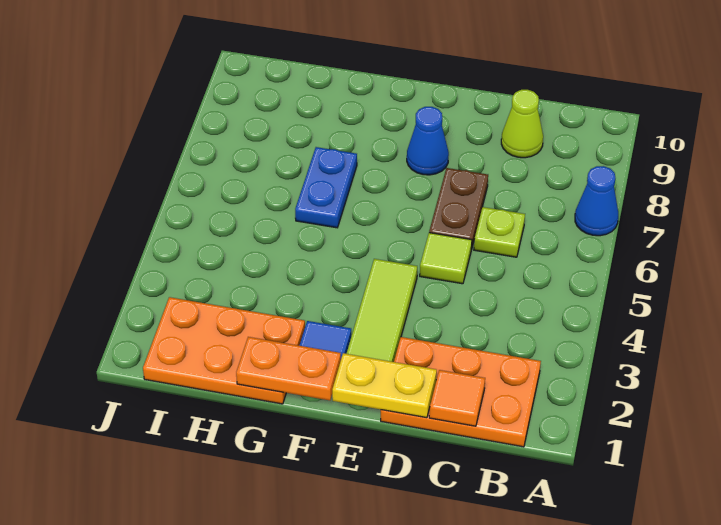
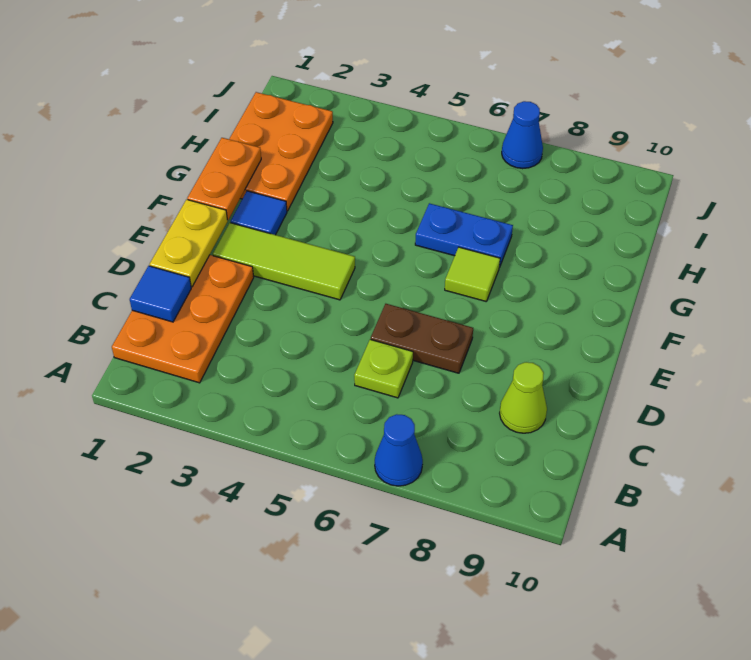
orange 1x1 tile [429,370,485,426] -> blue 1x1 tile [130,266,191,322]
lime 1x1 tile [420,233,472,284] -> lime 1x1 tile moved to [445,247,500,301]
blue 1x1 cone [407,107,449,175] -> blue 1x1 cone moved to [502,101,543,169]

